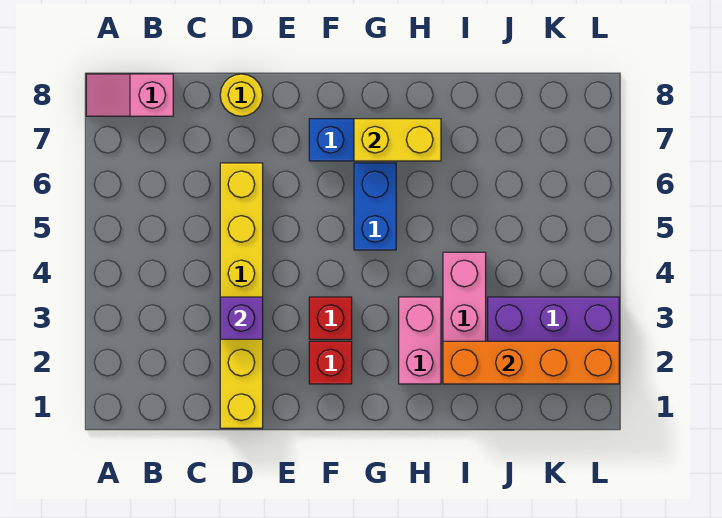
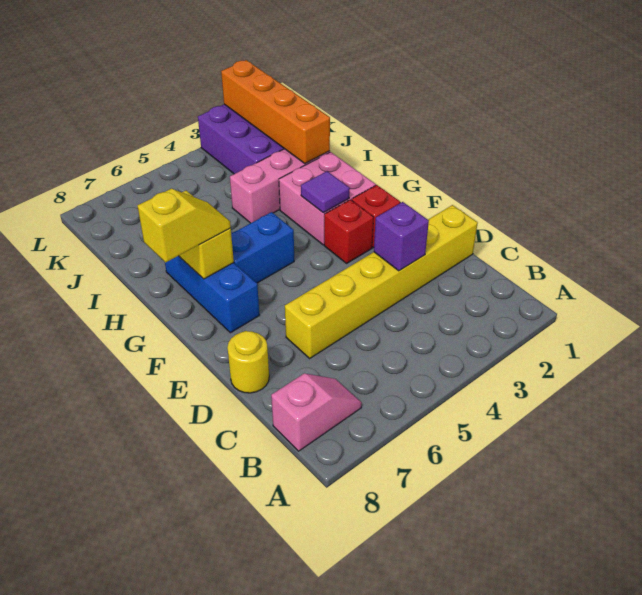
pink 1x2 slope [86,74,173,116] -> pink 1x2 slope turned to [271,373,362,451]
none -> purple 1x1 tile [301,171,350,213]
none -> yellow 1x2 slope [137,189,231,262]
pink 1x2 brick [399,297,441,384] -> pink 2x2 brick [279,152,376,245]

